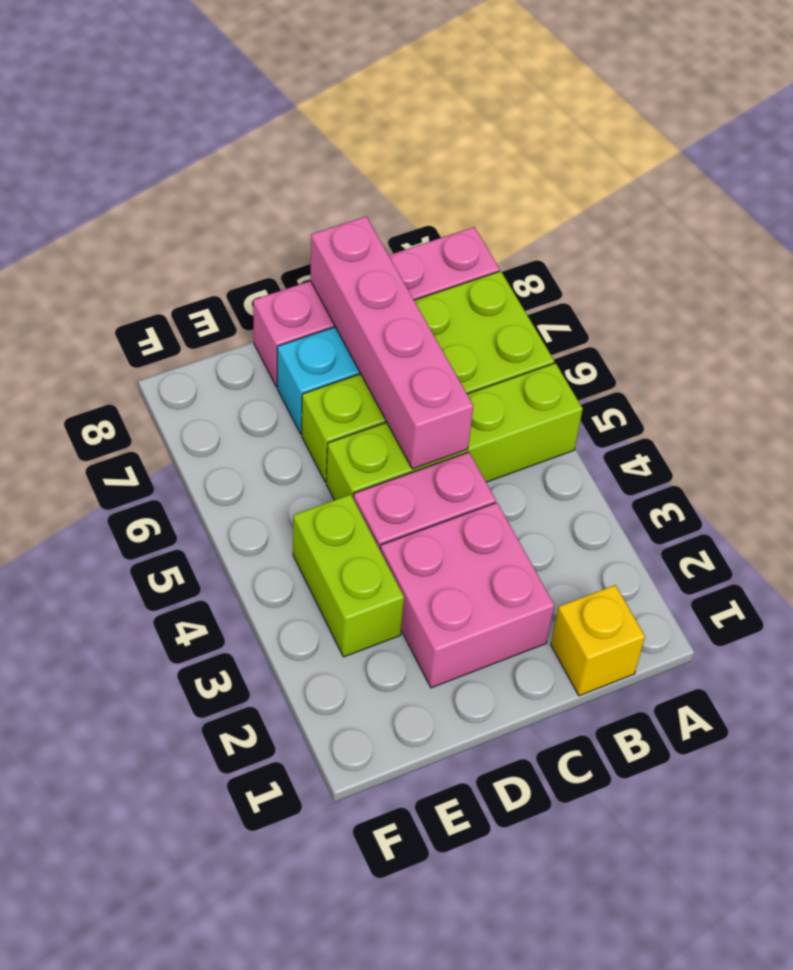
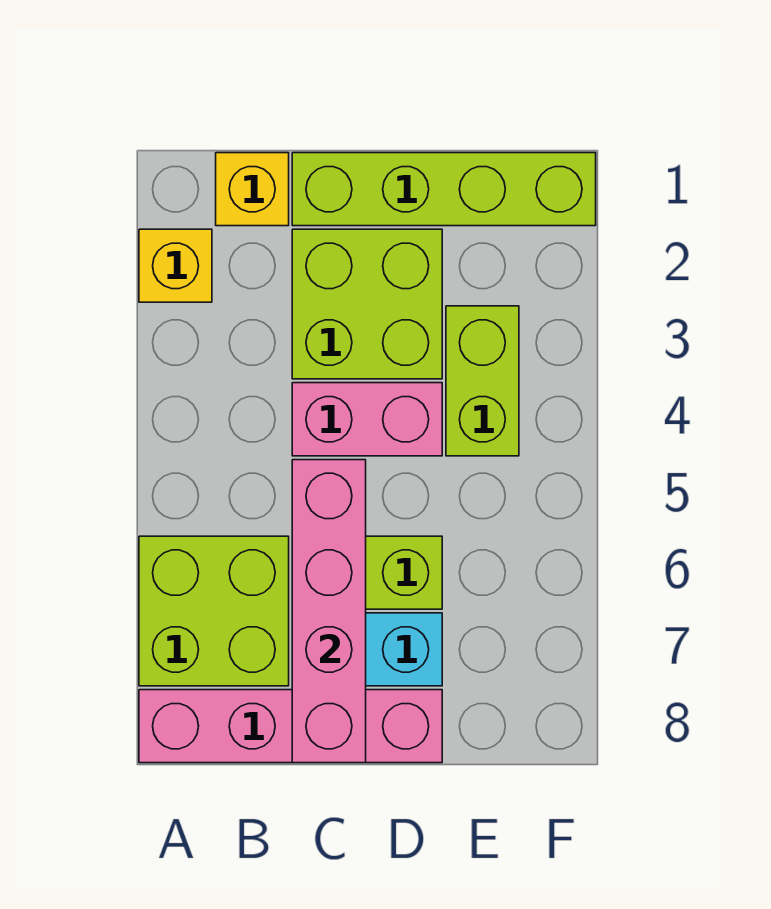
none -> yellow 1x1 brick [139,229,212,302]
lime 1x4 brick [326,363,583,500] -> lime 1x4 brick moved to [292,153,596,226]
pink 2x2 brick [380,503,554,688] -> lime 2x2 brick [292,229,442,379]

